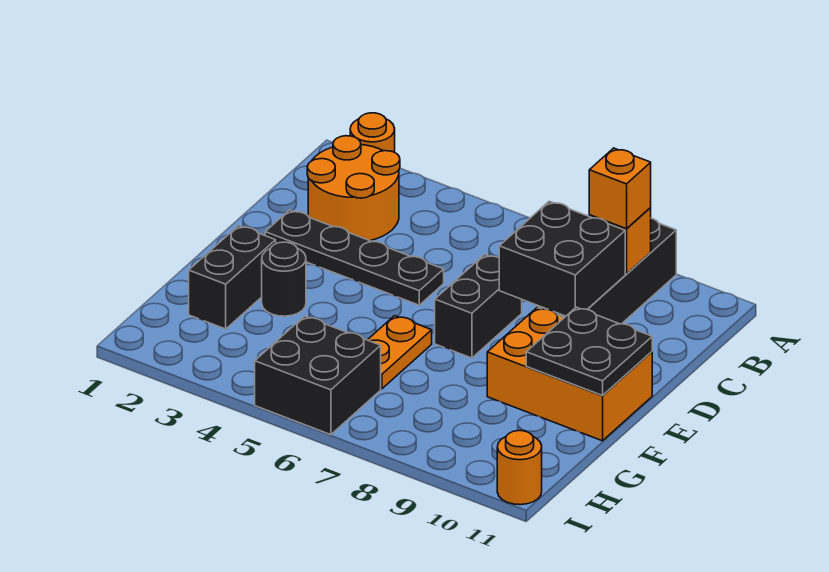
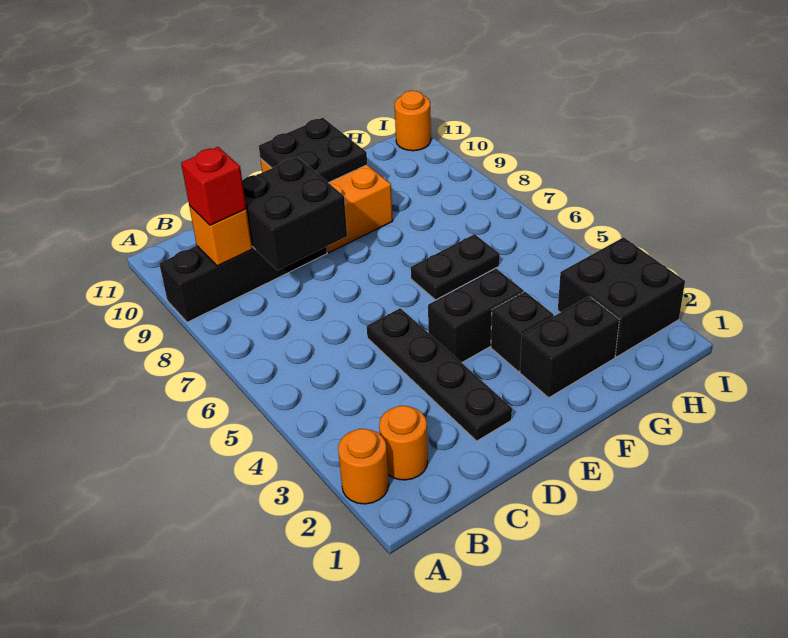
orange 2x2 round brick [307,136,400,241] -> orange 1x1 round brick [379,406,428,480]
orange 1x1 brick [589,148,651,229] -> red 1x1 brick [181,147,246,225]
black 1x2 brick [435,255,522,358] -> black 1x2 brick moved to [428,269,524,363]
black 1x1 round brick [262,242,306,316] -> black 1x1 brick [491,292,554,372]
orange 1x2 plate [368,316,432,389] -> black 1x2 plate [411,234,500,300]
black 2x2 brick [255,316,381,435] -> black 2x2 brick moved to [558,237,685,357]

